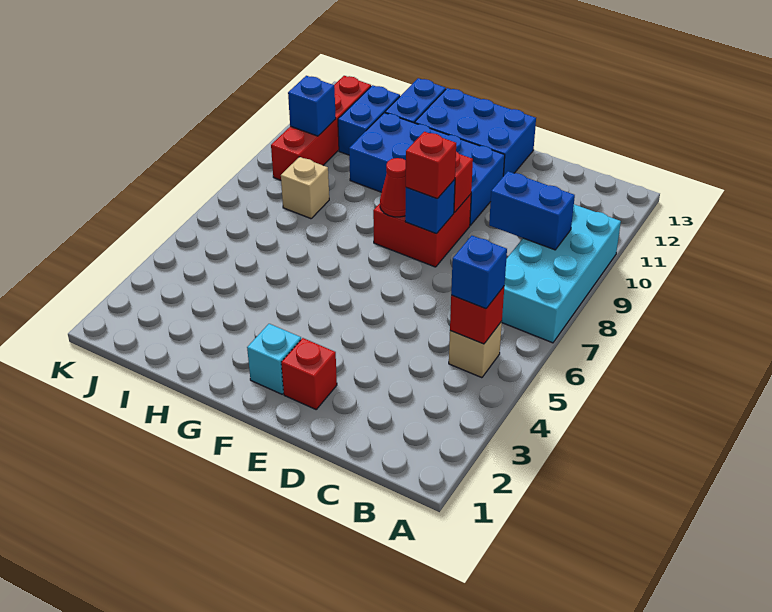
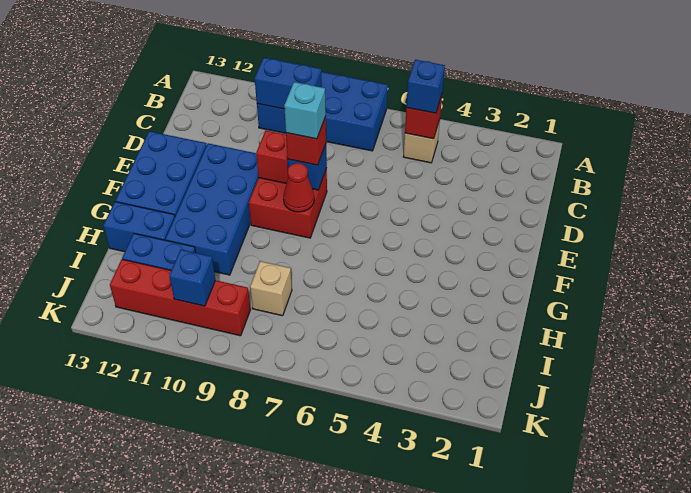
cyan 2x4 brick [502,204,621,343] -> blue 2x4 brick [257,72,388,151]
blue 1x2 brick [489,171,575,250] -> blue 1x2 brick turned to [255,58,322,109]
red 1x1 brick [281,338,337,409] -> none
cyan 1x1 brick [247,324,301,394] -> cyan 1x1 brick moved to [284,82,326,139]

